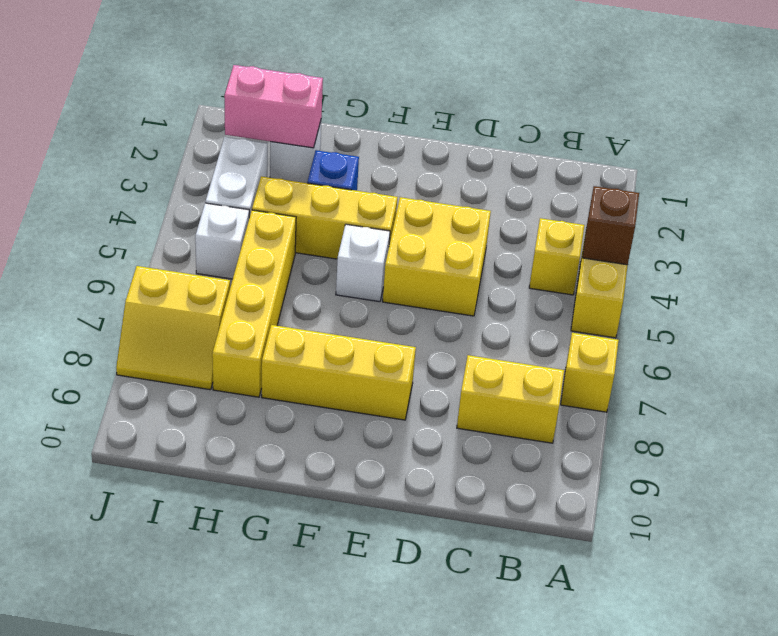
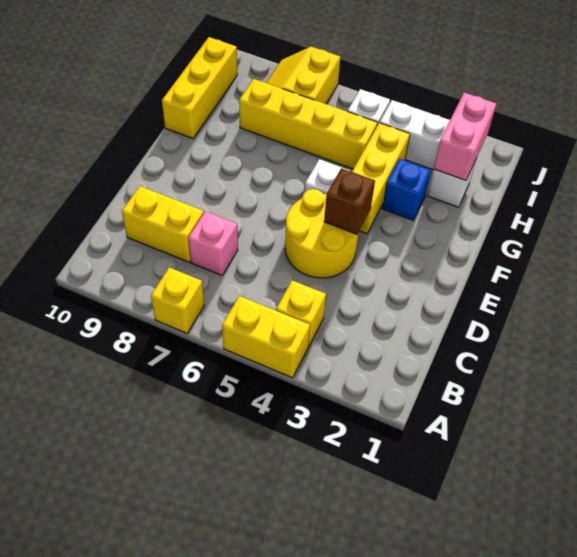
brown 1x1 brick [582,186,639,265] -> brown 1x1 brick moved to [324,168,375,234]
yellow 1x2 brick [457,355,564,443] -> yellow 1x2 brick turned to [122,186,204,262]
none -> pink 1x1 brick [188,212,238,275]
yellow 2x2 brick [383,197,491,316] -> yellow 2x2 round brick [285,189,359,278]
yellow 1x3 brick [262,325,416,420] -> yellow 1x3 brick moved to [162,37,237,139]

